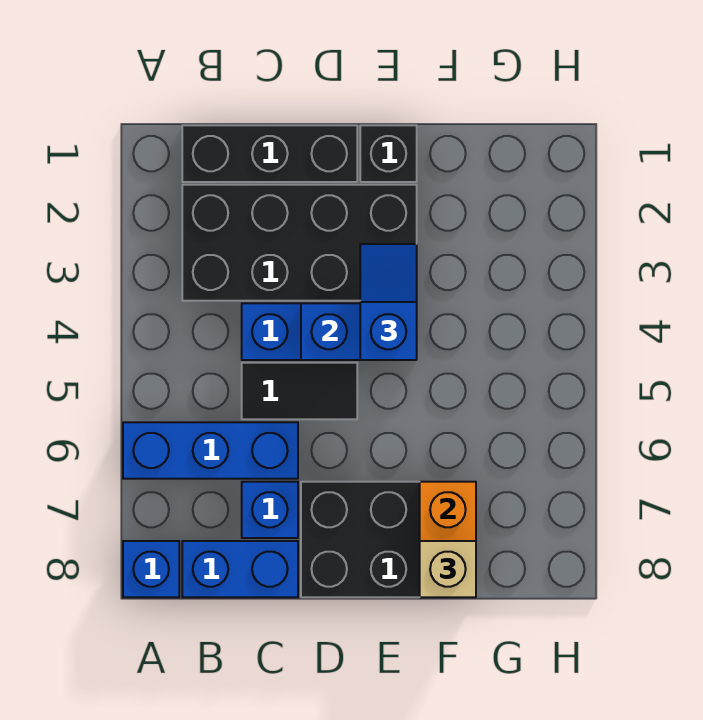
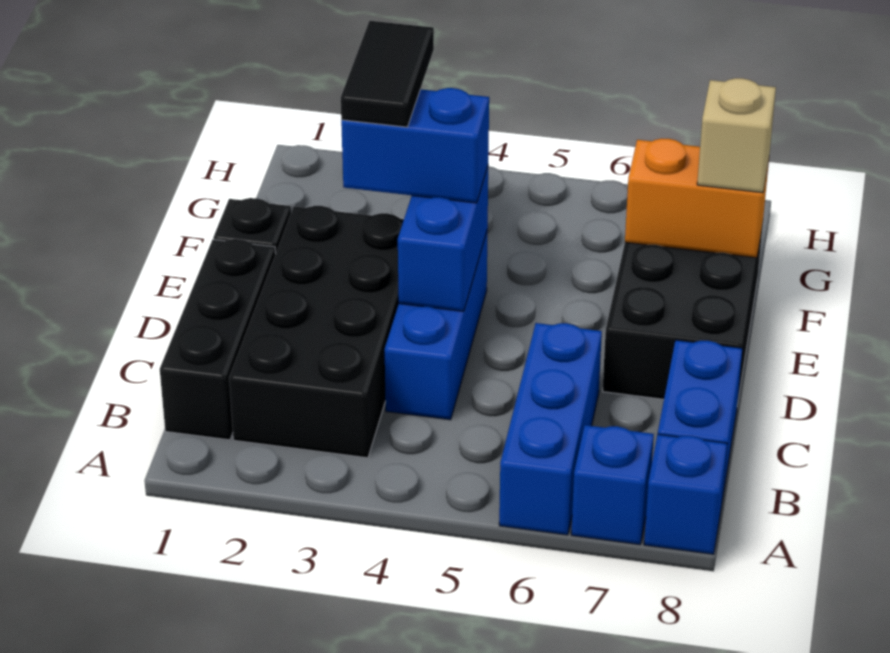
black 1x2 tile [242,363,357,419] -> black 1x2 tile moved to [341,21,434,127]
blue 1x1 brick [242,482,298,538] -> blue 1x1 brick moved to [571,425,654,545]
blue 1x2 slope [360,244,417,360] -> blue 1x2 brick [341,88,489,203]

